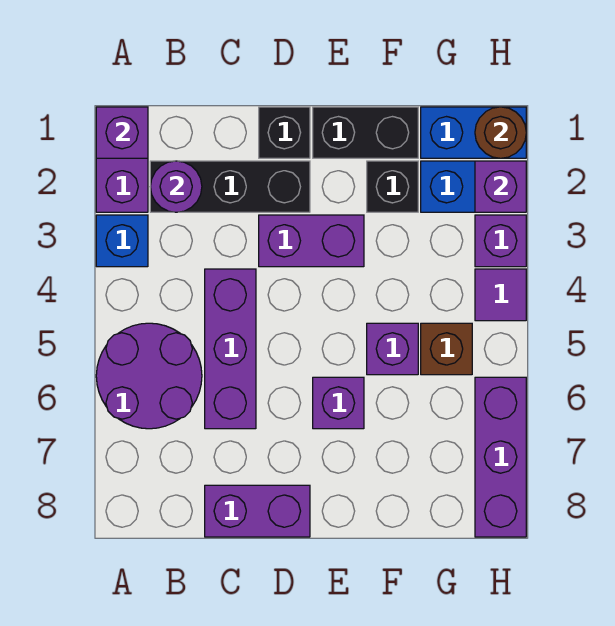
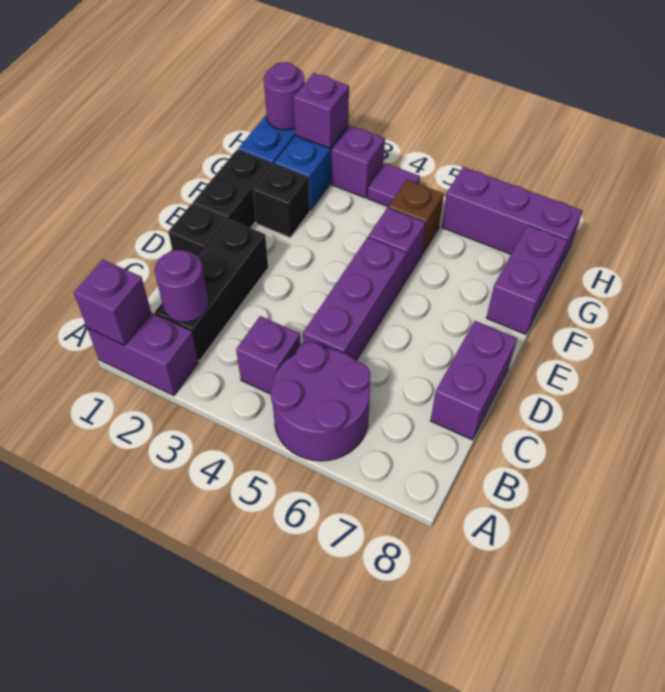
blue 1x1 brick [96,215,148,267] -> none
purple 1x3 brick [205,269,256,429] -> purple 1x3 brick turned to [303,237,406,361]
purple 1x2 brick [259,215,364,267] -> purple 1x2 brick moved to [486,225,568,334]
purple 1x1 brick [313,377,364,429] -> purple 1x1 brick moved to [236,316,300,394]
brown 1x1 round brick [475,107,526,158] -> purple 1x1 round brick [264,62,304,130]

